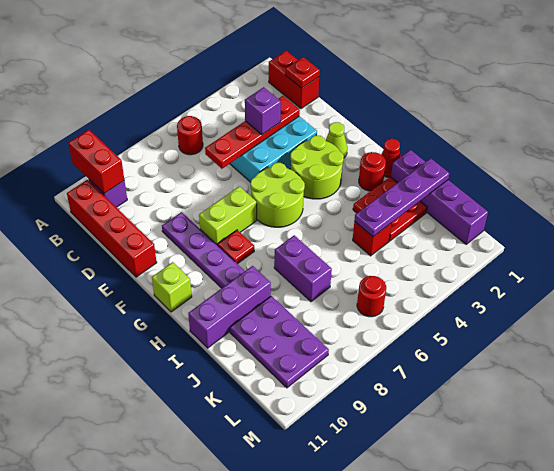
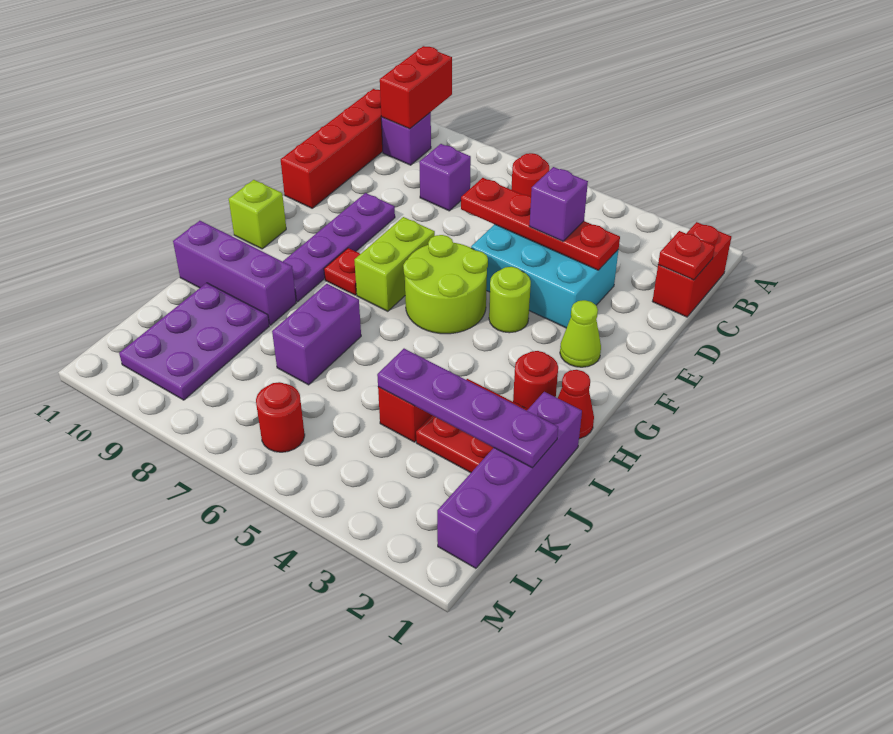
none -> purple 1x1 brick [419,144,471,211]
lime 2x2 round brick [290,136,344,199] -> lime 1x1 round brick [489,267,531,333]
lime 1x2 brick [199,186,257,245] -> lime 1x2 brick turned to [354,217,435,311]

